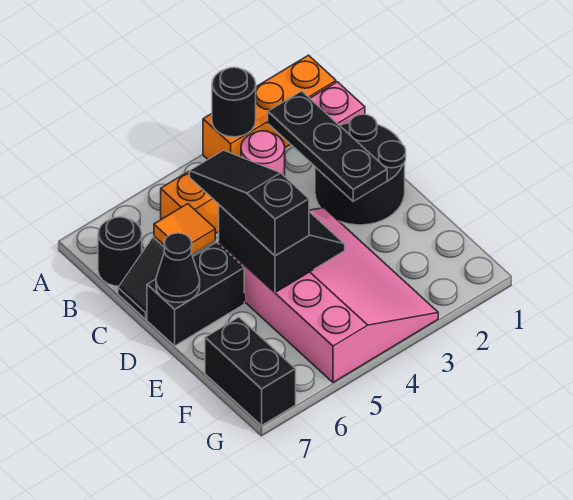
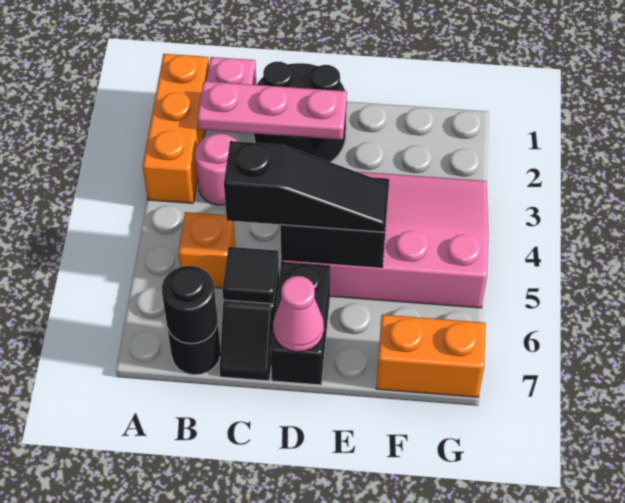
black 1x1 round brick [212,67,256,137] -> black 1x1 round brick moved to [162,266,217,344]
black 1x3 plate [268,91,387,201] -> pink 1x3 plate [197,81,347,140]
black 1x3 slope [190,150,309,256] -> black 1x3 slope turned to [224,141,389,232]
orange 1x1 tile [154,204,215,255] -> black 1x1 tile [222,247,279,304]
black 1x1 cone [156,233,200,303] -> pink 1x1 cone [273,276,324,352]
black 1x2 brick [205,317,296,425] -> orange 1x2 brick [376,315,486,397]

